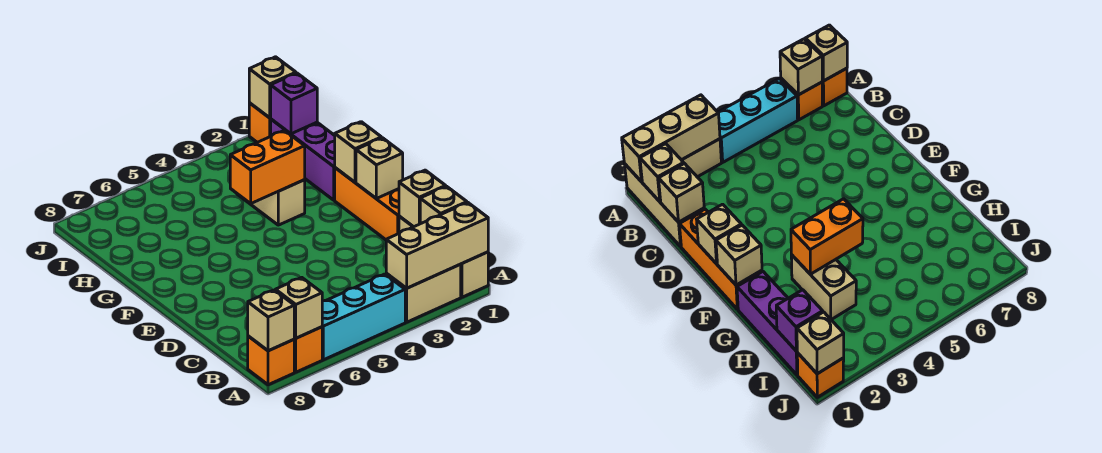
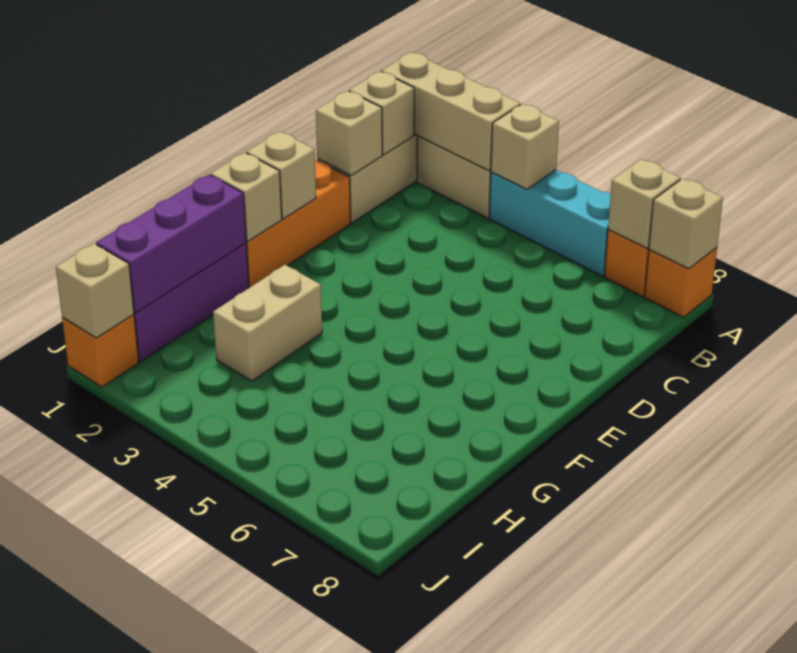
none -> tan 1x1 brick [491,104,559,189]
orange 1x2 brick [230,130,305,203] -> none
purple 1x1 brick [270,73,317,134] -> purple 1x3 brick [96,174,246,313]

